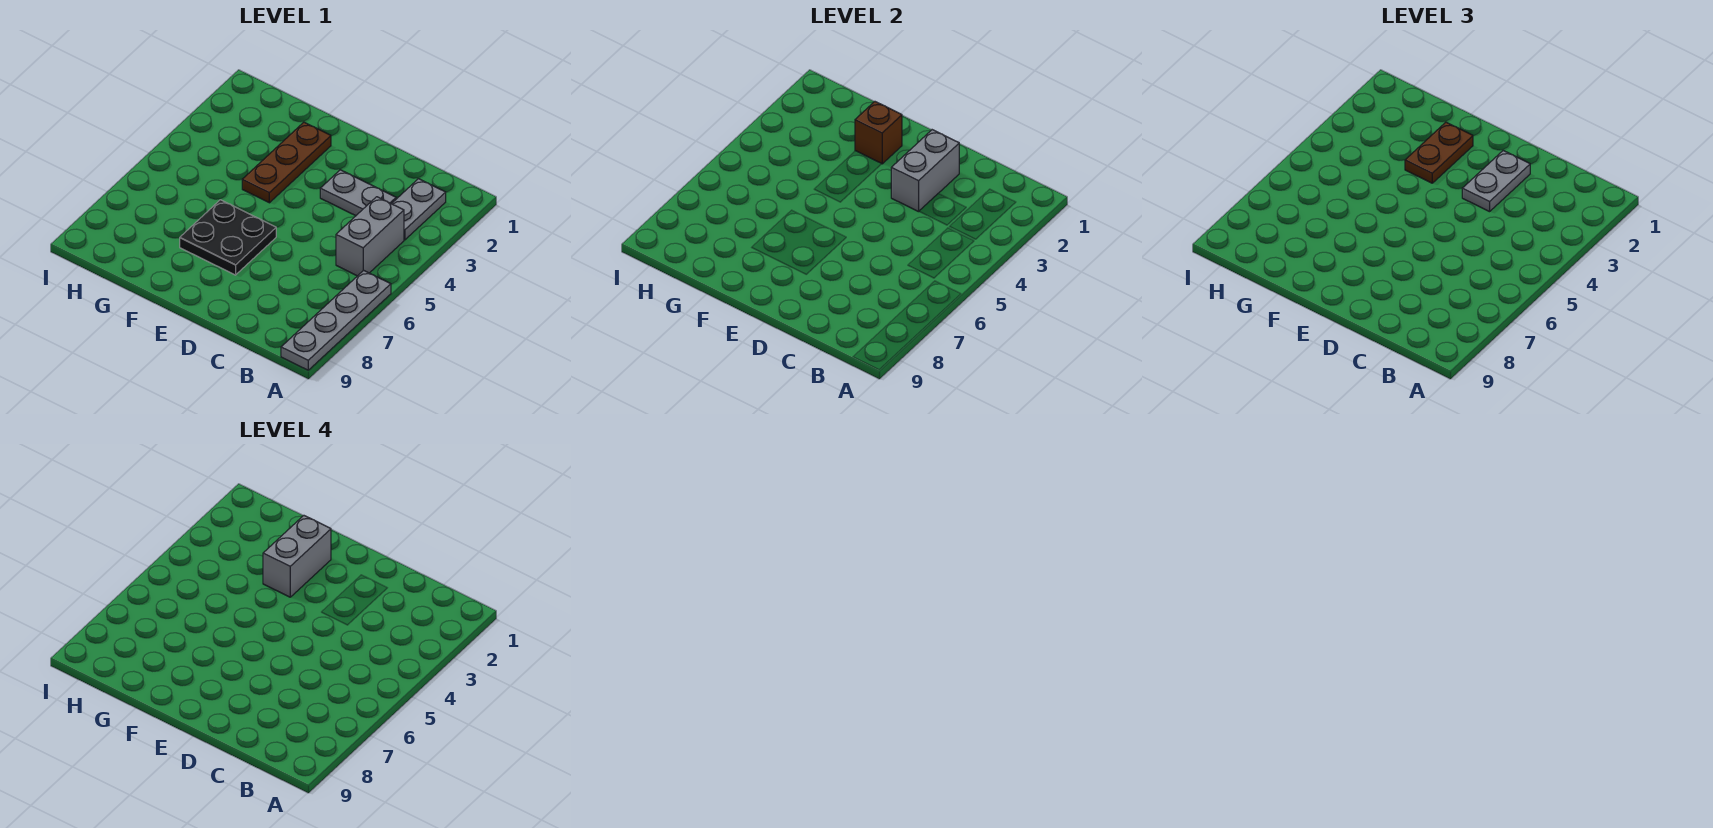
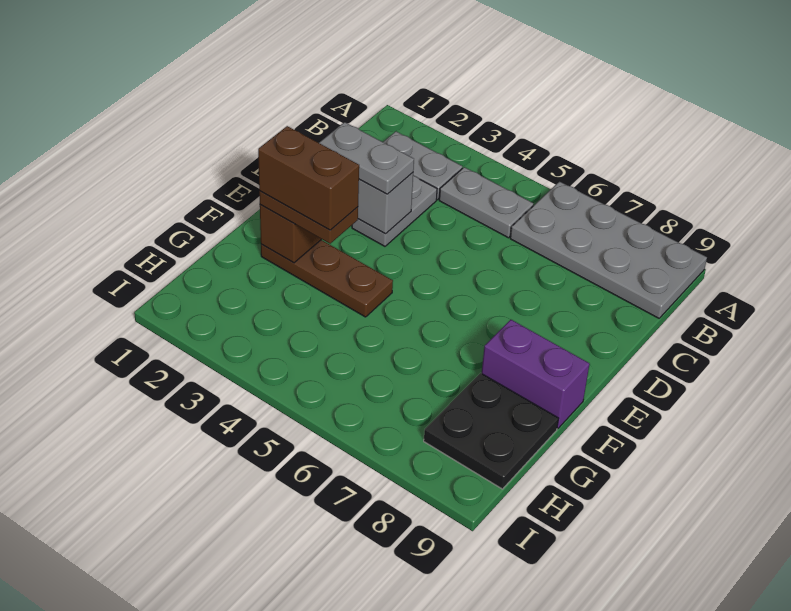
grey 1x4 plate [281,270,391,370] -> grey 2x4 plate [510,182,707,318]
grey 1x2 brick [336,197,404,276] -> grey 1x2 plate [439,167,533,238]
black 2x2 plate [180,200,276,275] -> black 2x2 plate moved to [424,373,558,489]
grey 1x2 brick [263,516,331,597] -> brown 1x2 brick [258,126,359,230]
none -> purple 1x2 brick [482,320,590,429]

